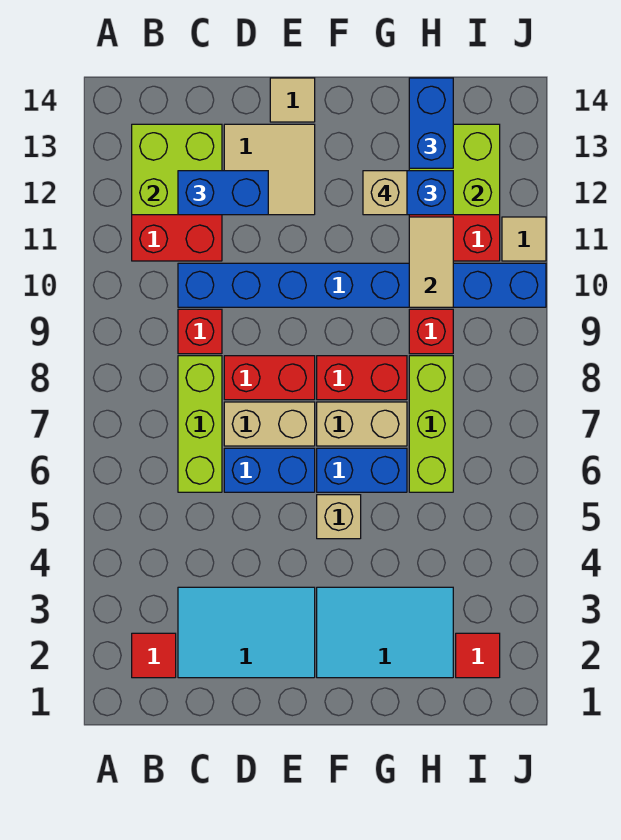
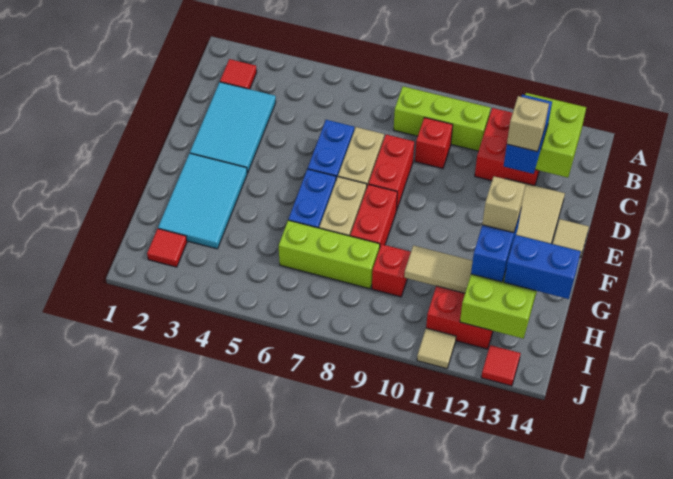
lime 1x3 brick [178,356,222,492] -> lime 1x3 brick moved to [394,86,491,151]
blue 1x8 brick [178,263,546,307] -> none
tan 1x1 brick [317,495,361,539] -> tan 1x1 brick moved to [507,96,549,152]
none -> red 1x1 tile [481,345,521,386]

